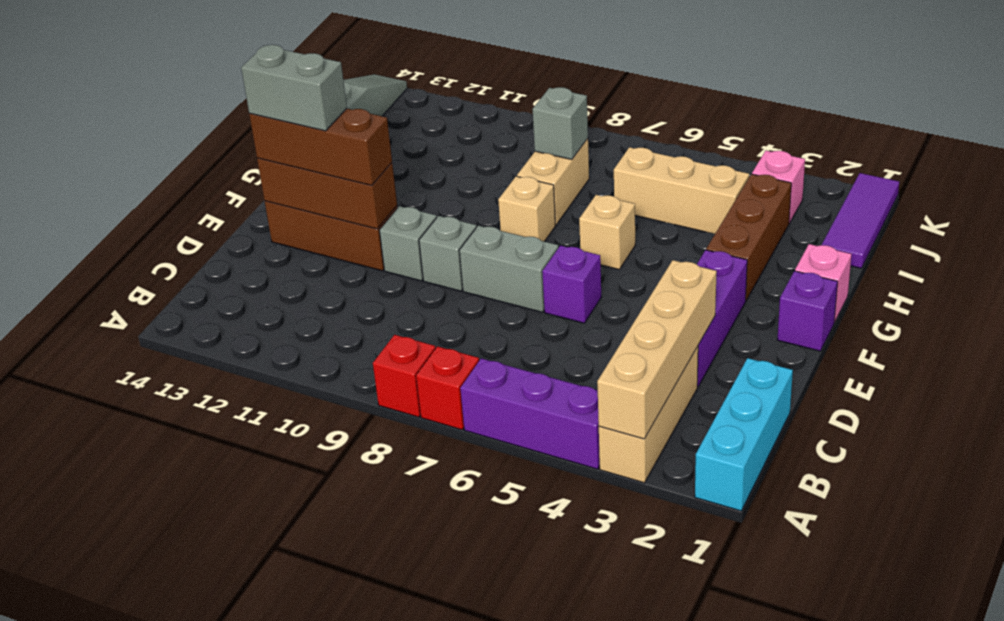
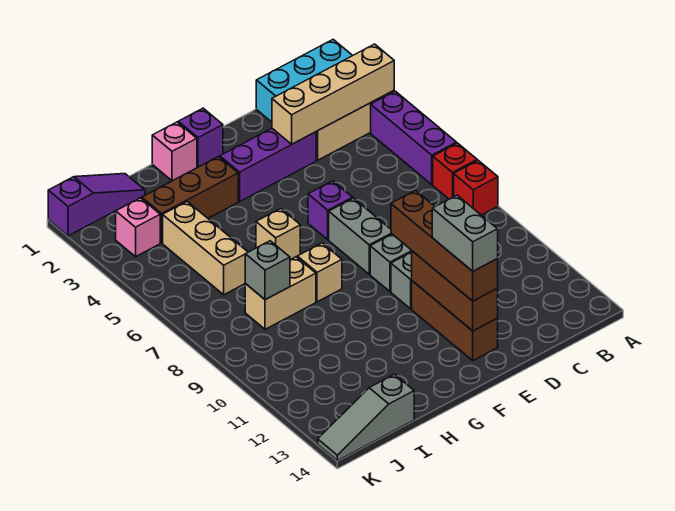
brown 1x3 brick [249,109,392,185] -> brown 1x4 brick [391,190,498,301]
purple 1x3 tile [822,173,899,268] -> purple 1x3 slope [48,174,145,236]

